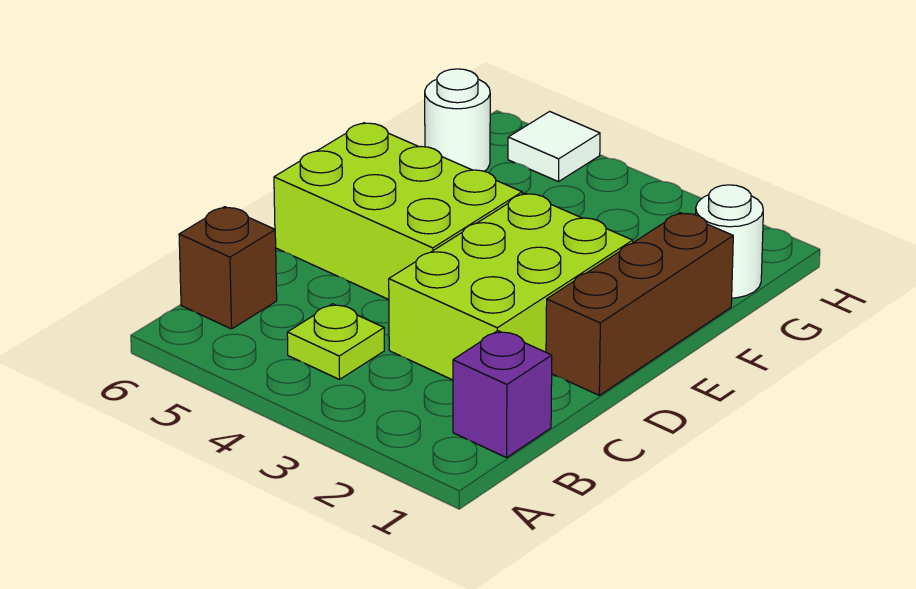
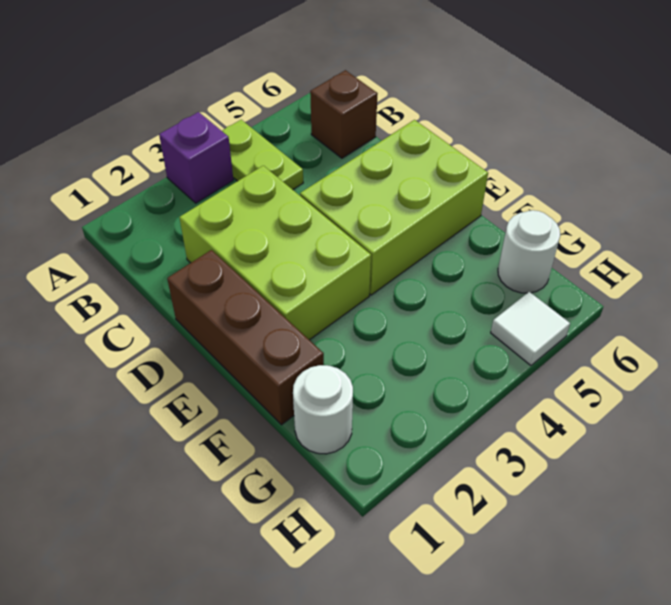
purple 1x1 brick [453,331,552,458] -> purple 1x1 brick moved to [159,112,233,203]
lime 1x1 plate [287,304,384,379] -> lime 1x2 plate [222,120,303,190]

